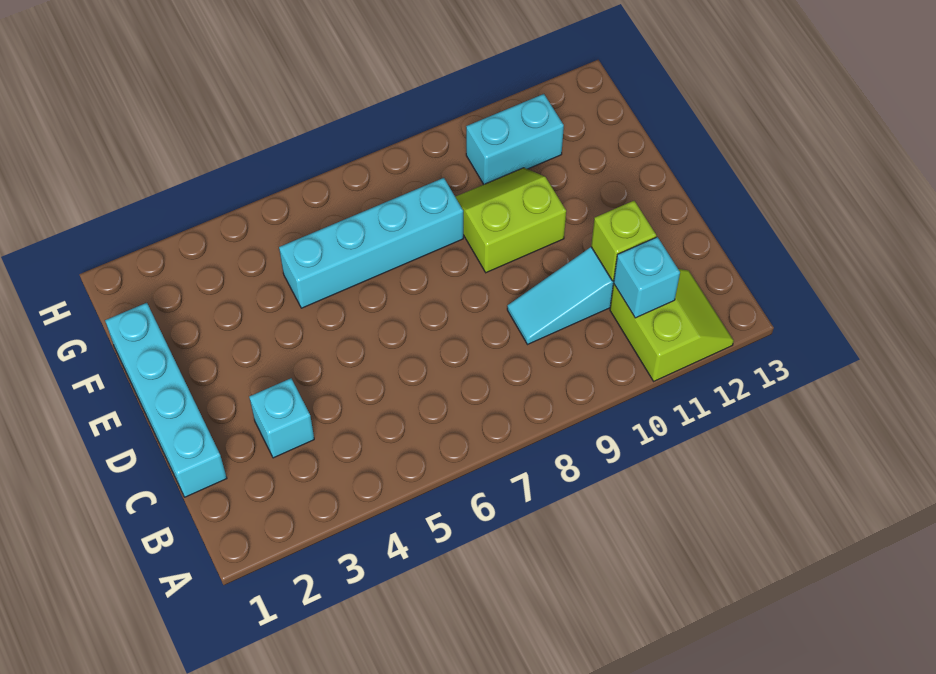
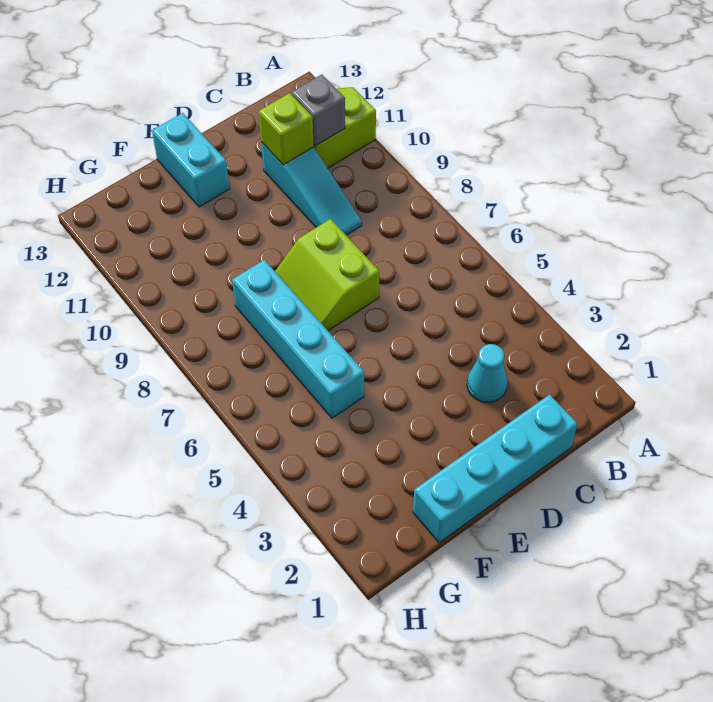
cyan 1x1 brick [614,237,680,318] -> grey 1x1 brick [291,75,345,146]
cyan 1x1 brick [249,378,314,458] -> cyan 1x1 cone [467,344,508,403]
lime 2x2 slope [456,168,566,273] -> lime 2x2 slope moved to [275,219,379,331]
cyan 1x2 brick [466,94,564,184] -> cyan 1x2 brick moved to [152,113,230,207]

